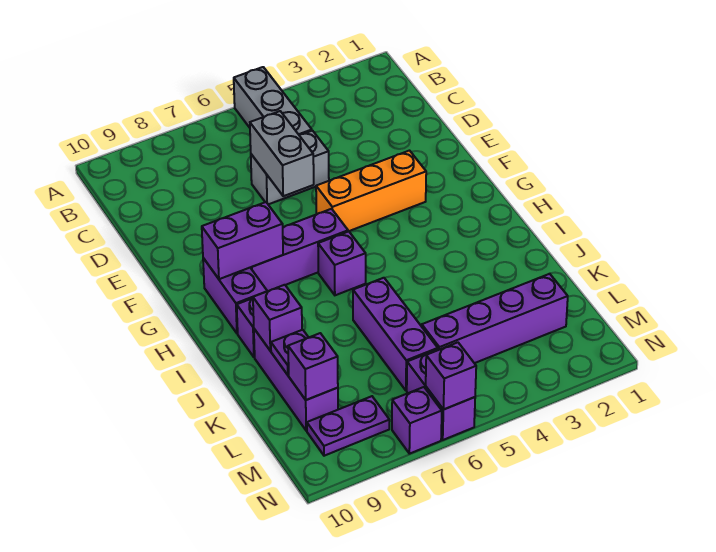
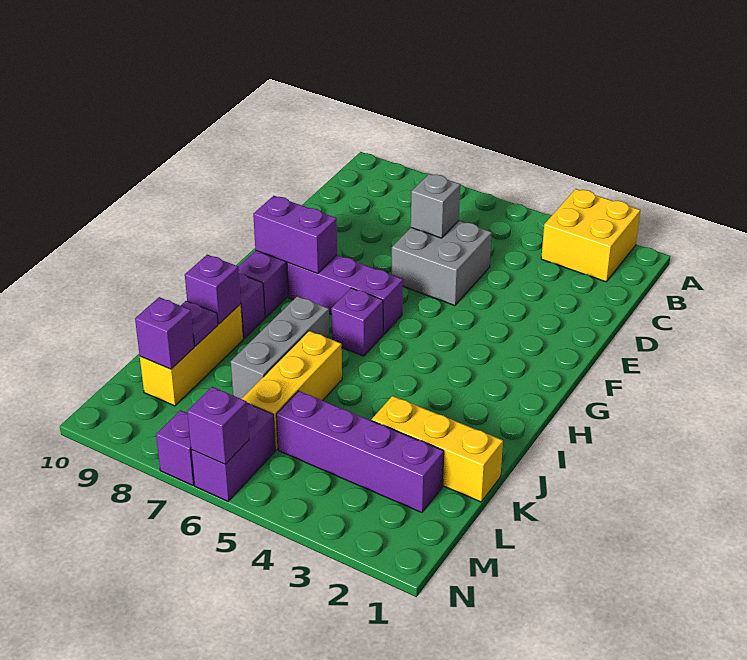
none -> yellow 2x2 brick [541,189,640,282]
grey 1x3 brick [234,67,312,135] -> grey 1x3 brick moved to [231,296,329,399]
grey 1x2 brick [251,131,329,204] -> grey 2x2 brick [392,221,492,306]
grey 1x2 brick [250,111,314,196] -> grey 1x1 brick [411,174,460,238]
orange 1x3 brick [316,151,426,231] -> none
purple 1x3 brick [353,278,438,391] -> yellow 1x3 brick [242,331,342,450]
purple 1x3 brick [254,329,338,431] -> yellow 1x3 brick [140,304,243,406]
none -> yellow 1x3 brick [372,396,503,502]
purple 1x2 plate [307,396,390,456] -> none

